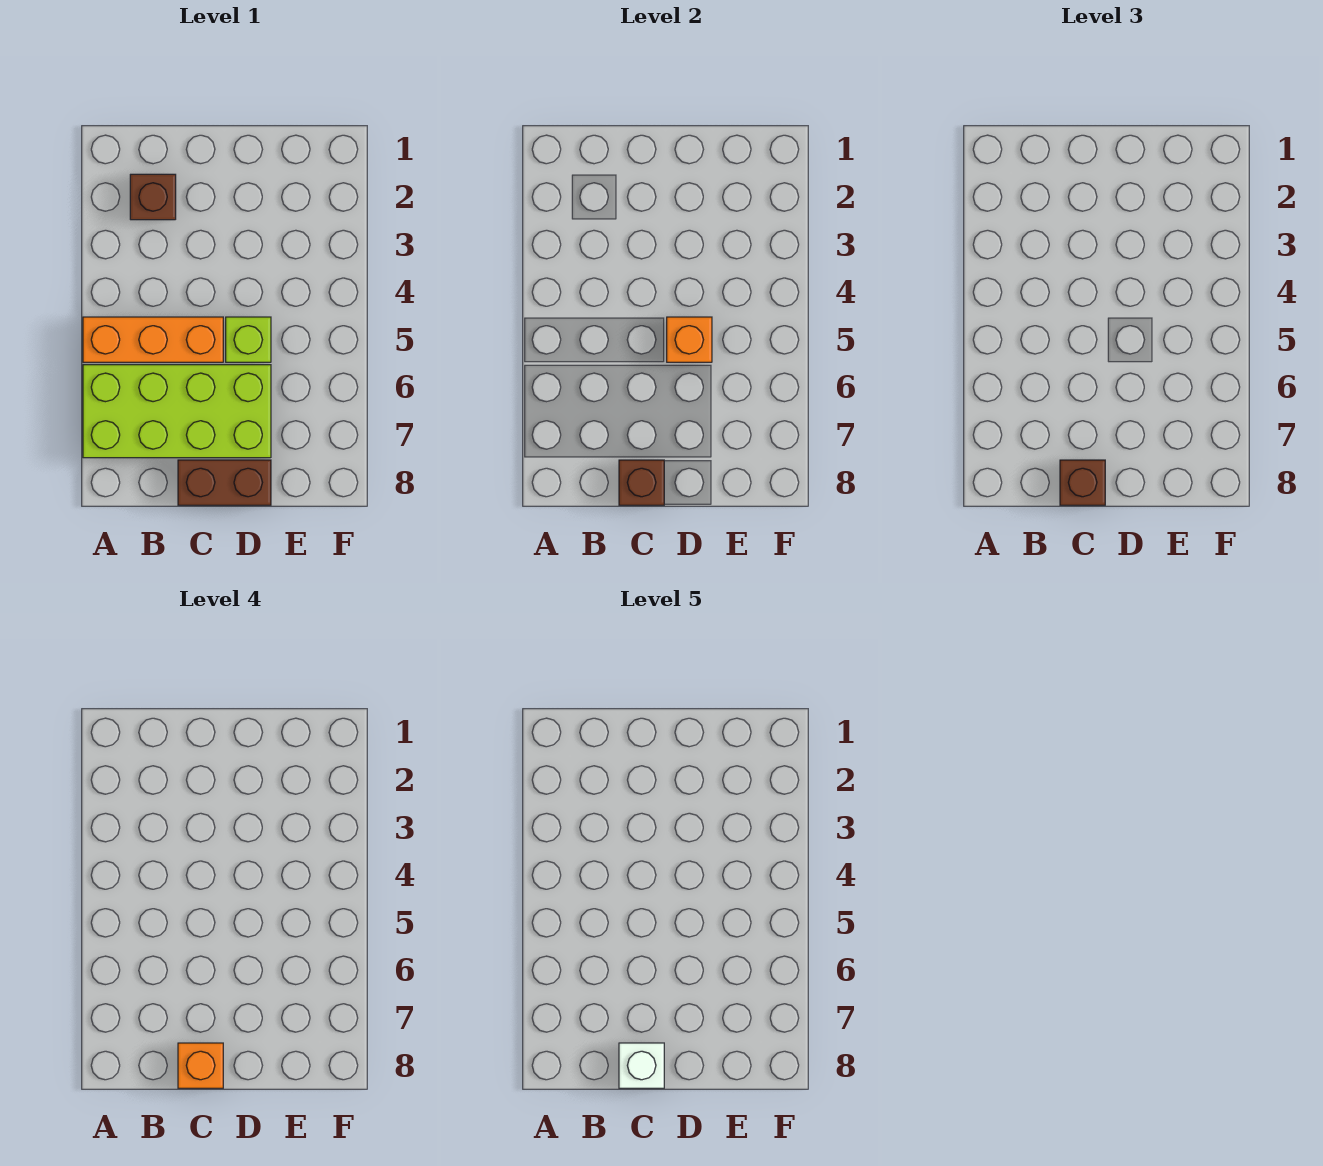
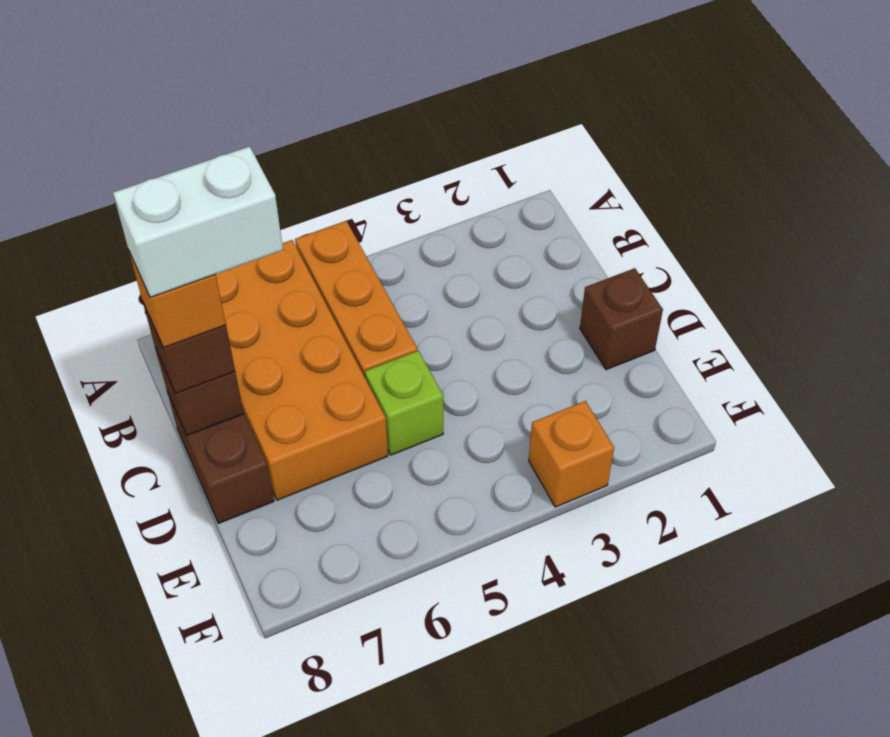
lime 2x4 brick [83,365,271,458] -> orange 2x4 brick [216,240,388,500]
brown 1x1 brick [130,174,176,220] -> brown 1x1 brick moved to [580,268,663,370]
white 1x1 brick [619,1043,664,1088] -> white 1x2 brick [113,146,283,298]
orange 1x1 brick [667,317,712,362] -> orange 1x1 brick moved to [529,401,614,507]

